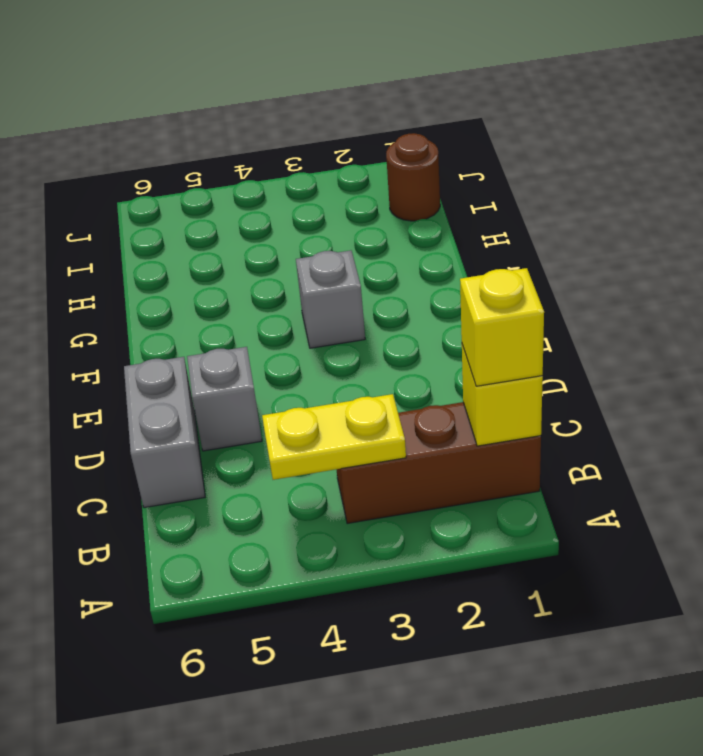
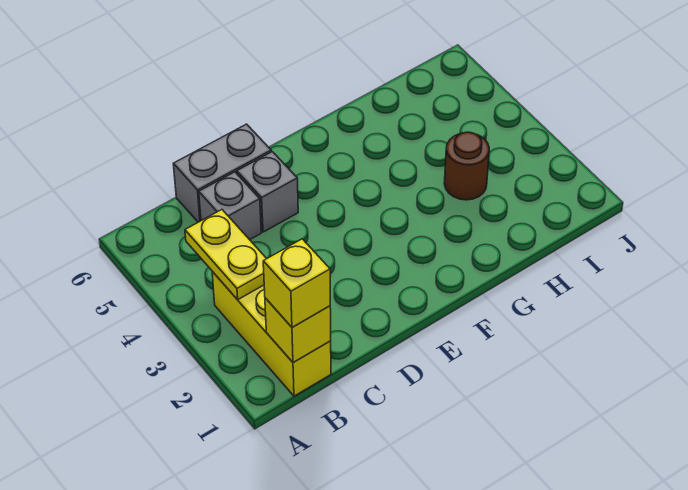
brown 1x3 brick [336,402,541,524] -> yellow 1x3 brick [212,272,331,396]
grey 1x1 brick [296,250,365,348] -> grey 1x1 brick moved to [199,172,261,240]
brown 1x1 round brick [386,133,440,221] -> brown 1x1 round brick moved to [444,132,489,200]

